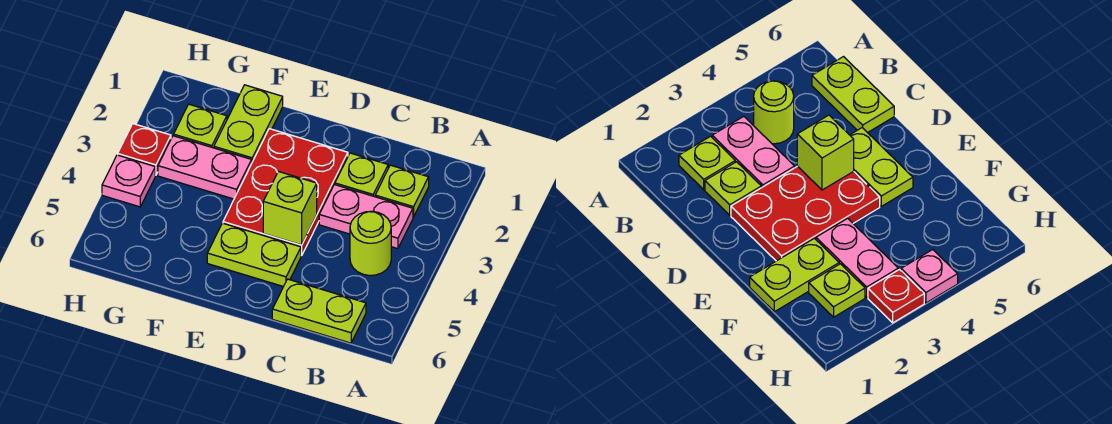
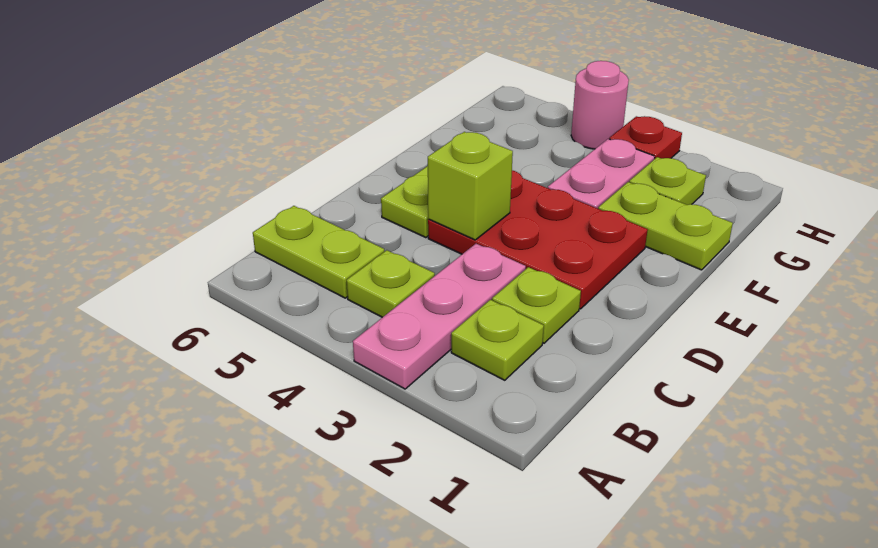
pink 1x2 plate [319,185,413,249] -> pink 1x3 plate [353,244,526,389]
lime 1x1 round brick [350,211,391,275] -> lime 1x1 plate [347,250,435,317]
lime 1x2 plate [272,279,366,343] -> lime 1x2 plate turned to [253,206,385,298]
pink 1x1 plate [102,155,155,207] -> pink 1x1 round brick [571,61,629,149]

